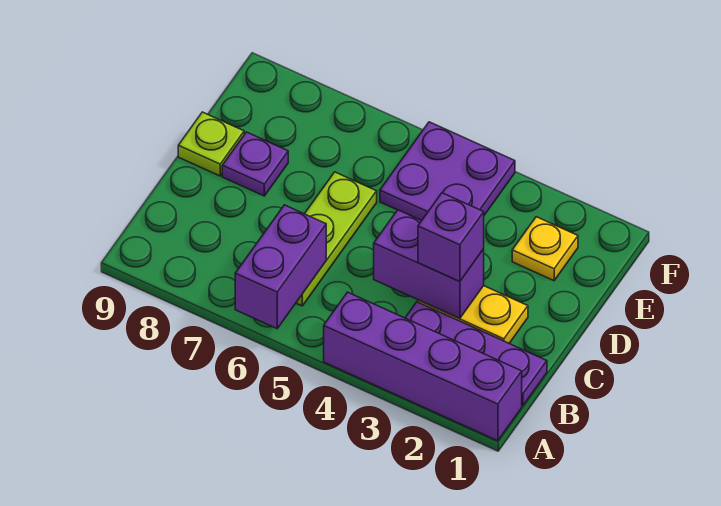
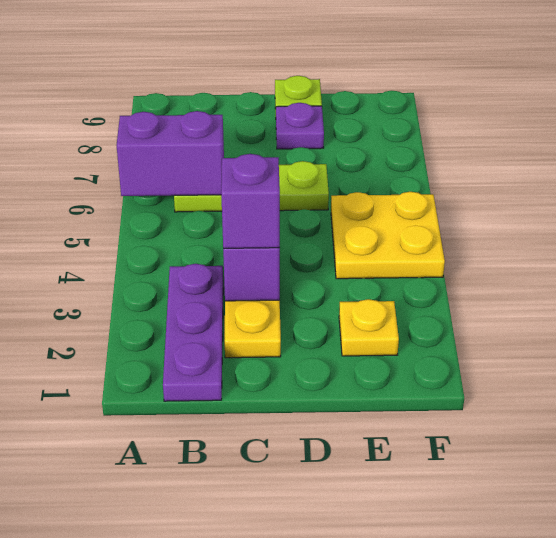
purple 1x4 brick [324,292,522,441] -> none
purple 2x2 plate [380,122,515,220] -> yellow 2x2 plate [331,192,445,279]

